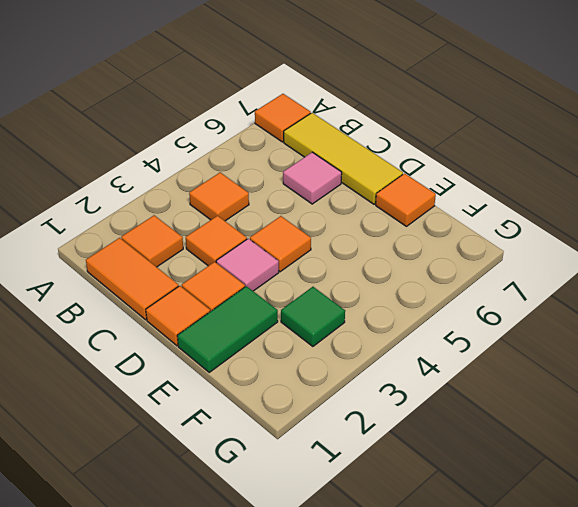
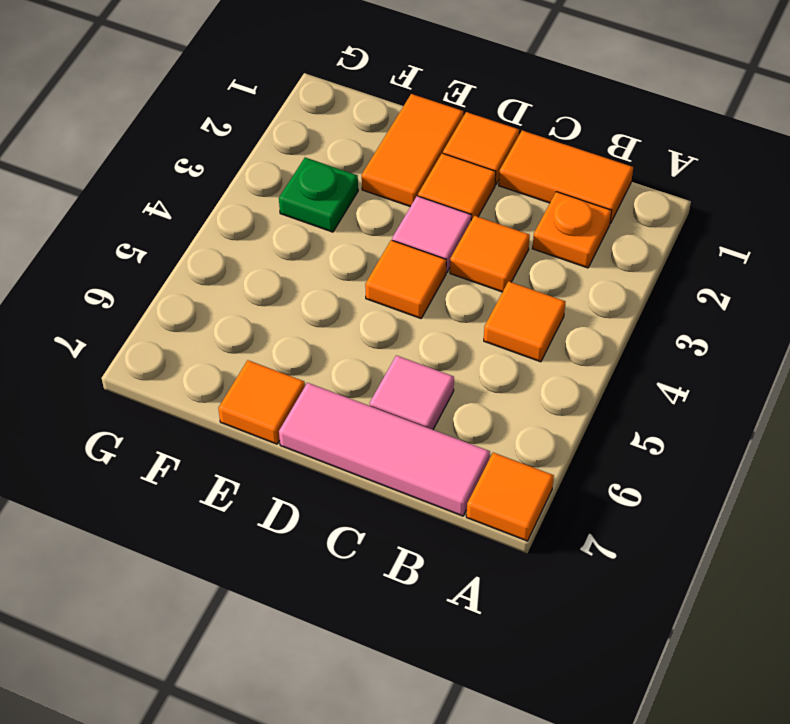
orange 1x1 tile [121,215,183,267] -> orange 1x1 plate [532,192,612,268]
yellow 1x3 tile [284,113,403,204] -> pink 1x3 tile [279,383,490,516]
green 1x2 tile [177,286,278,372] -> orange 1x2 tile [362,94,463,207]
green 1x1 tile [281,287,345,346] -> green 1x1 plate [279,157,358,232]

